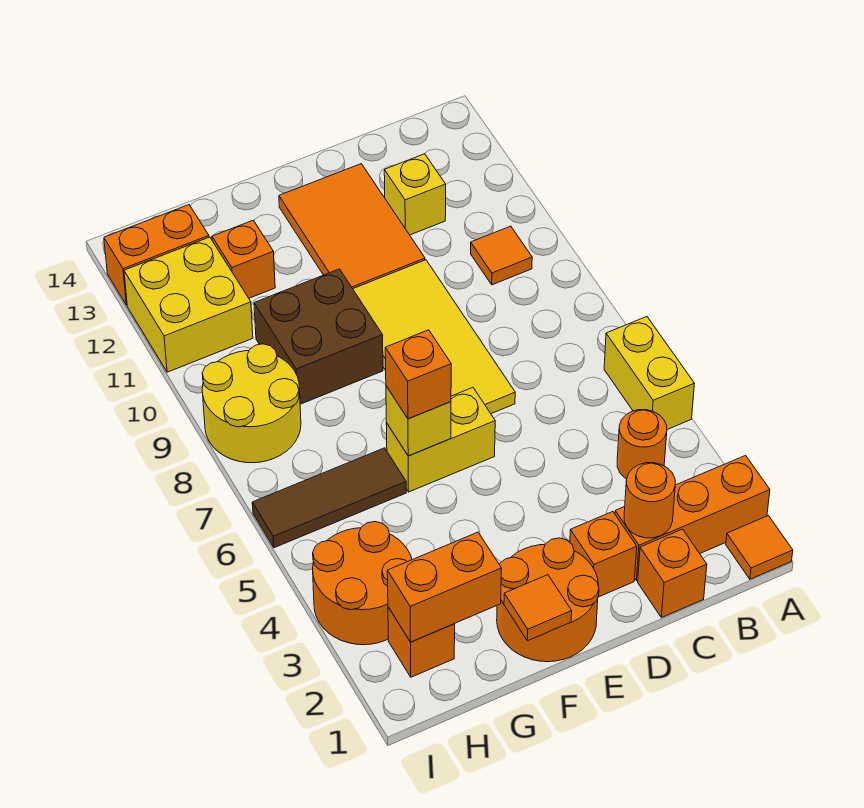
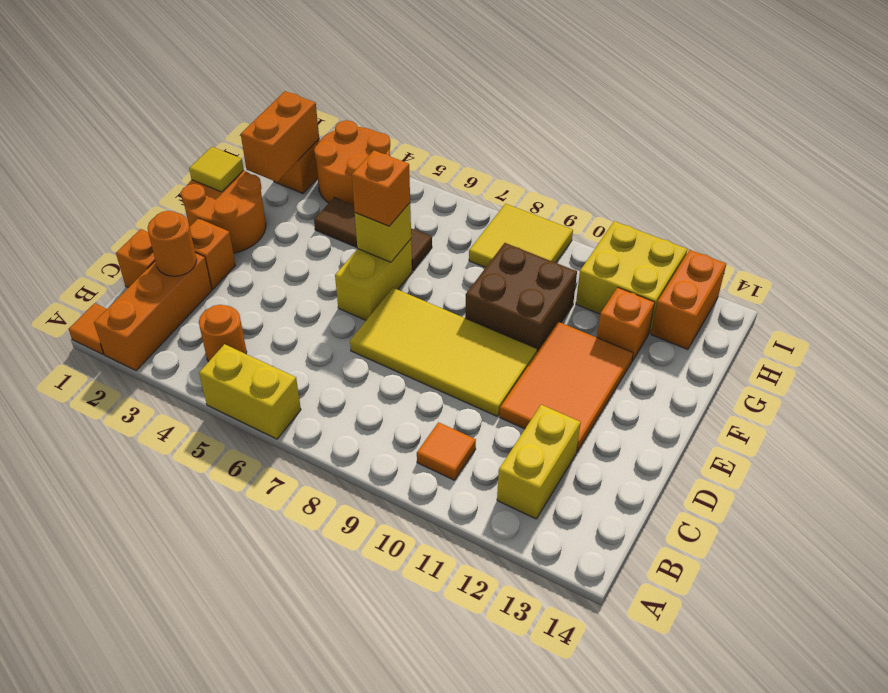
yellow 1x1 brick [384,154,446,235] -> yellow 1x2 brick [497,405,581,519]
orange 2x3 tile [279,164,425,289] -> orange 2x3 tile turned to [500,322,633,452]
orange 1x1 tile [504,575,572,641] -> yellow 1x1 tile [189,147,244,192]
brown 1x3 tile [252,448,406,548] -> brown 1x3 tile turned to [314,197,432,271]
yellow 2x2 round brick [202,344,301,463] -> yellow 2x2 tile [469,204,573,268]

